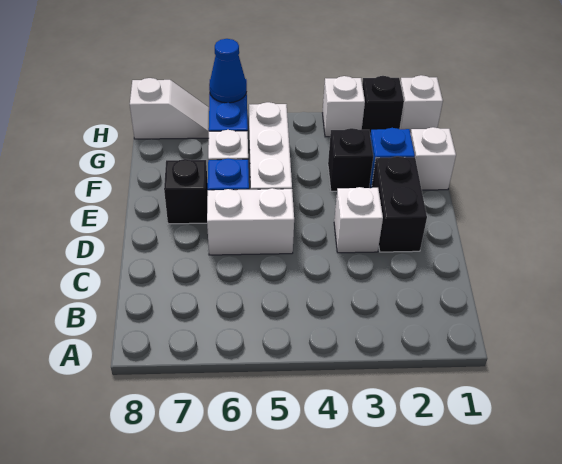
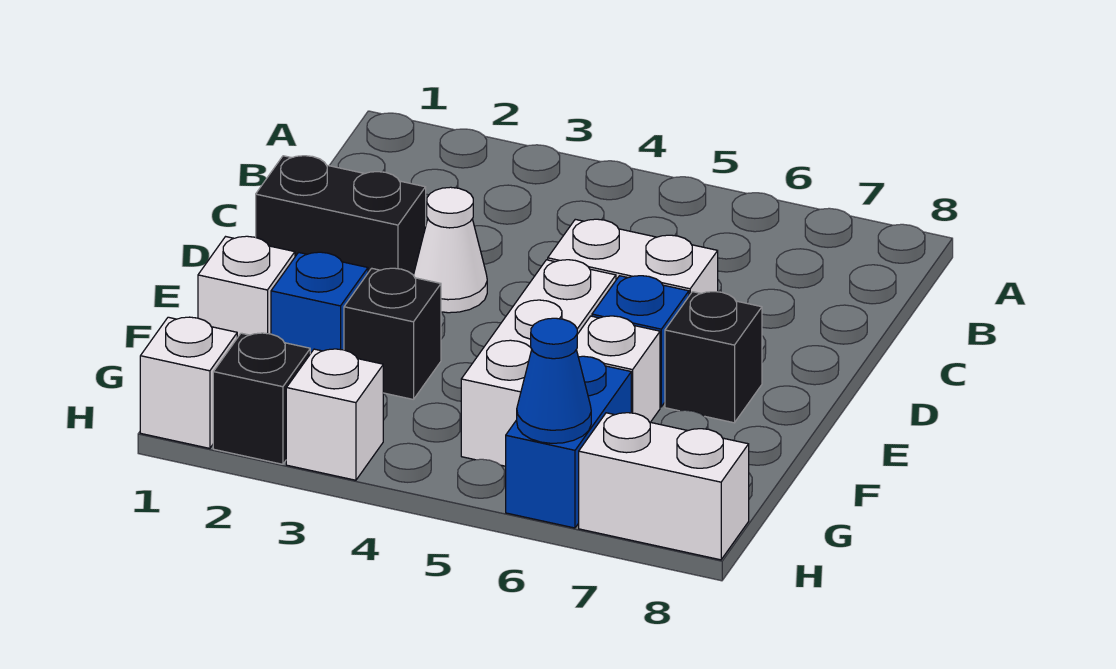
black 1x2 brick [372,156,427,252] -> black 1x2 brick turned to [256,156,426,275]
white 1x1 brick [334,187,383,253] -> white 1x1 cone [414,187,487,313]
white 1x2 slope [130,78,209,139] -> white 1x2 brick [579,413,749,560]

